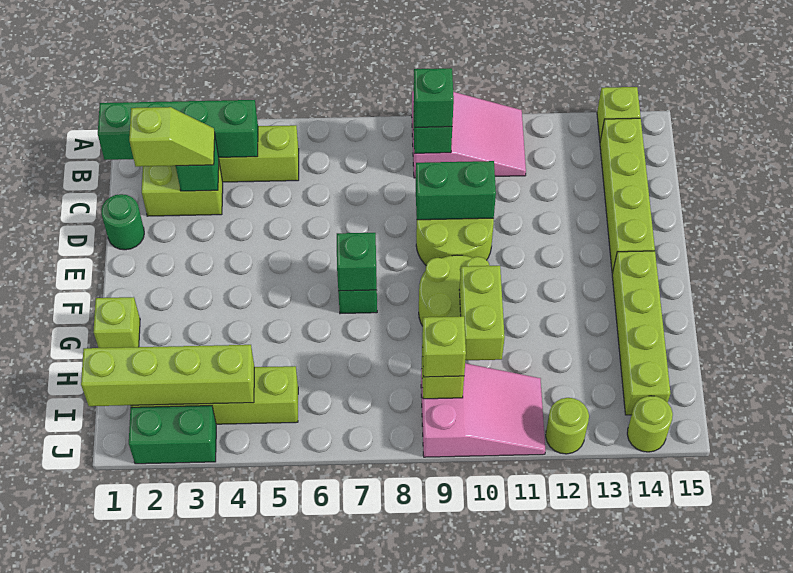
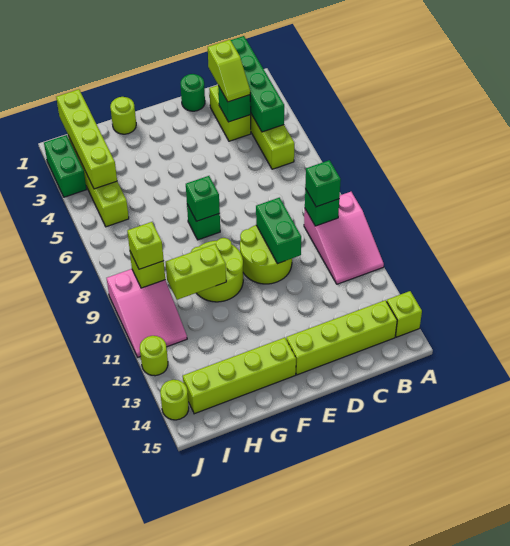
lime 1x1 brick [93,297,140,348] -> lime 1x1 round brick [110,97,136,134]

